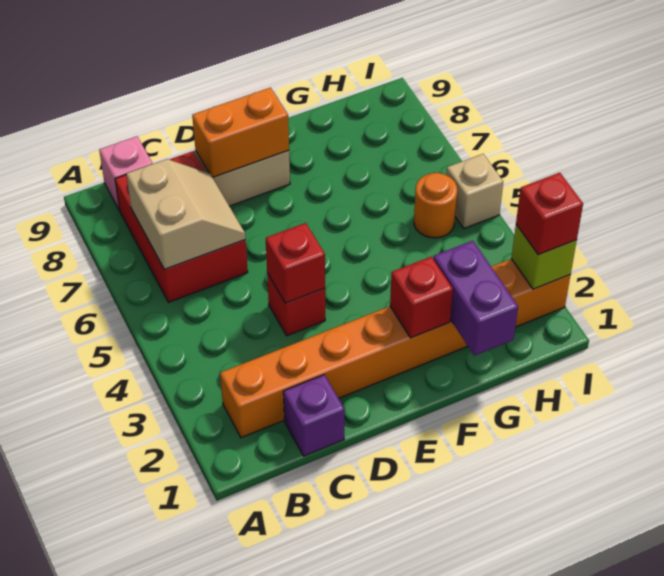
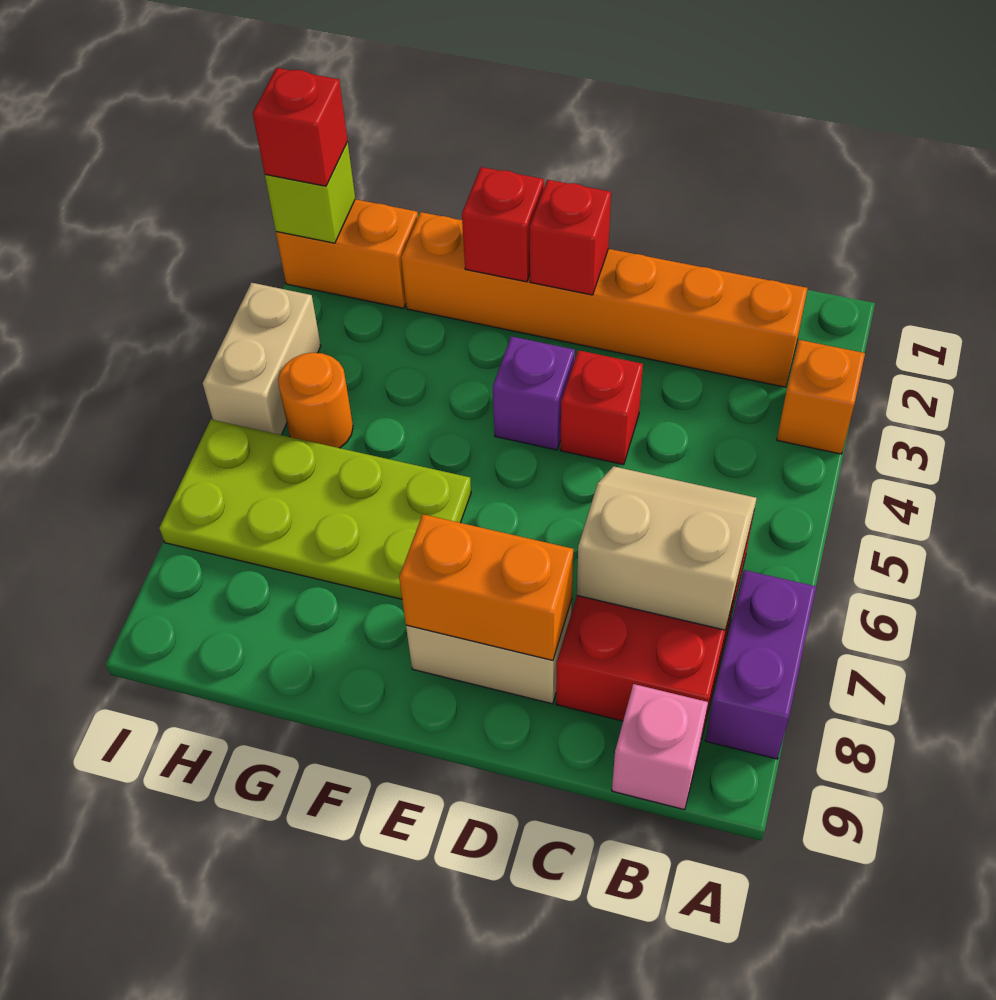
none -> orange 1x1 brick [777,340,865,454]
tan 2x2 slope [126,159,246,269] -> tan 2x2 slope turned to [577,466,757,630]
purple 1x1 brick [283,375,345,456] -> purple 1x1 brick moved to [493,336,575,450]
red 1x1 brick [266,223,325,303] -> red 1x1 brick moved to [530,180,611,295]
none -> lime 2x4 plate [159,420,471,599]
purple 1x2 brick [433,241,518,356] -> purple 1x2 brick moved to [705,570,816,759]
tan 1x1 brick [446,154,503,228] -> tan 1x2 brick [203,283,321,435]

